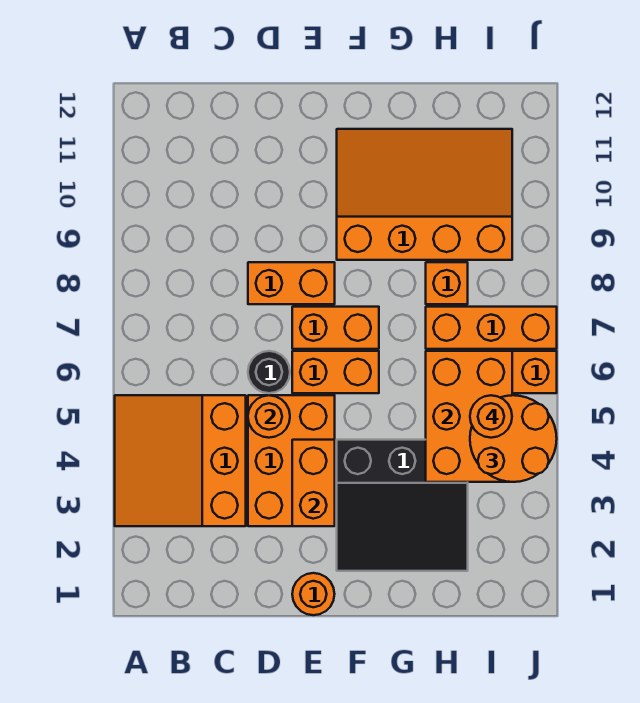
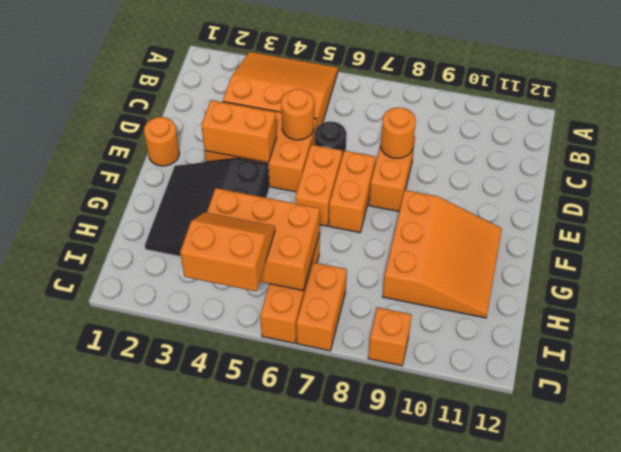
orange 3x4 slope [337,129,512,260] -> orange 3x3 slope [382,190,502,318]
orange 1x3 brick [426,307,557,349] -> orange 1x2 brick [296,262,347,351]
orange 1x1 brick [426,262,468,304] -> orange 1x1 brick moved to [368,307,412,366]
orange 2x2 round brick [470,395,557,482] -> orange 2x2 slope [180,212,275,291]
orange 1x1 round brick [470,395,512,438] -> orange 1x1 round brick moved to [381,107,416,158]

